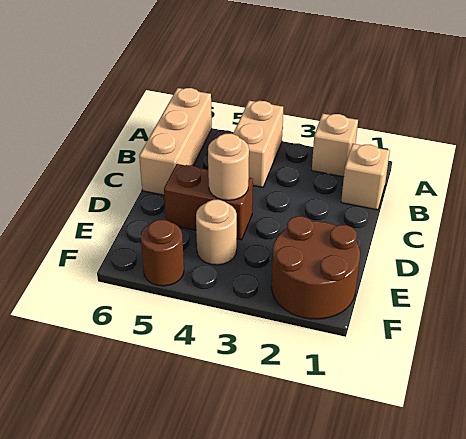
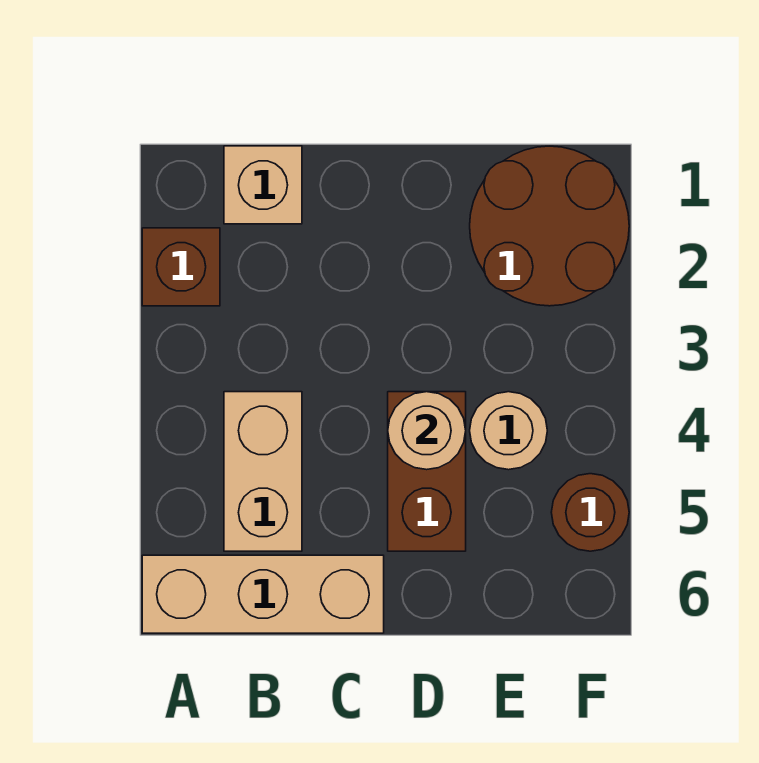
tan 1x1 brick [312,114,358,177] -> brown 1x1 brick [142,228,220,306]
tan 1x2 brick [233,101,283,187] -> tan 1x2 brick turned to [224,392,302,551]

